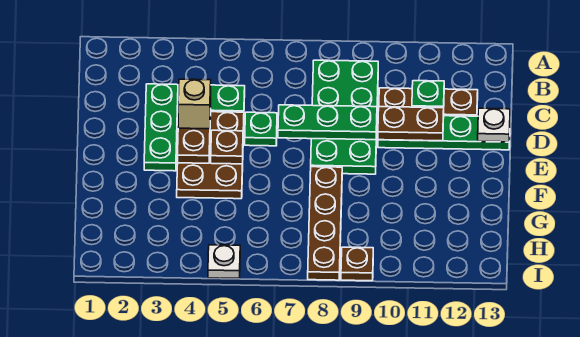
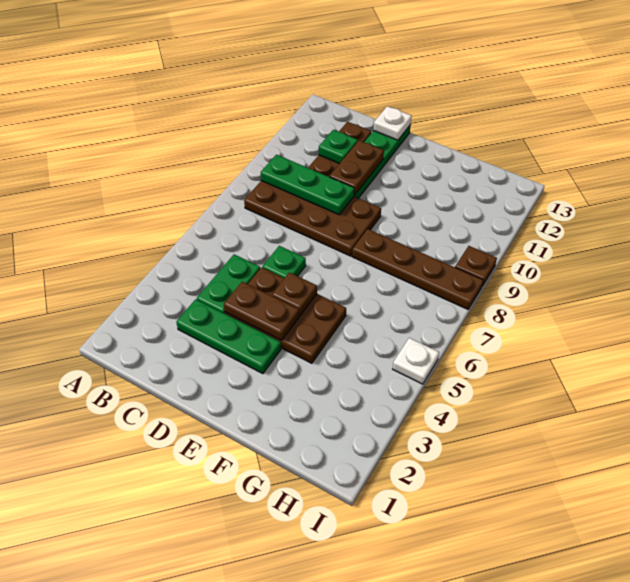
green 2x4 plate [311,60,378,174] -> brown 2x4 plate [244,181,381,256]
tan 1x1 brick [178,79,211,129] -> none
green 1x3 plate [278,105,377,140] -> green 1x3 plate turned to [261,155,354,215]

